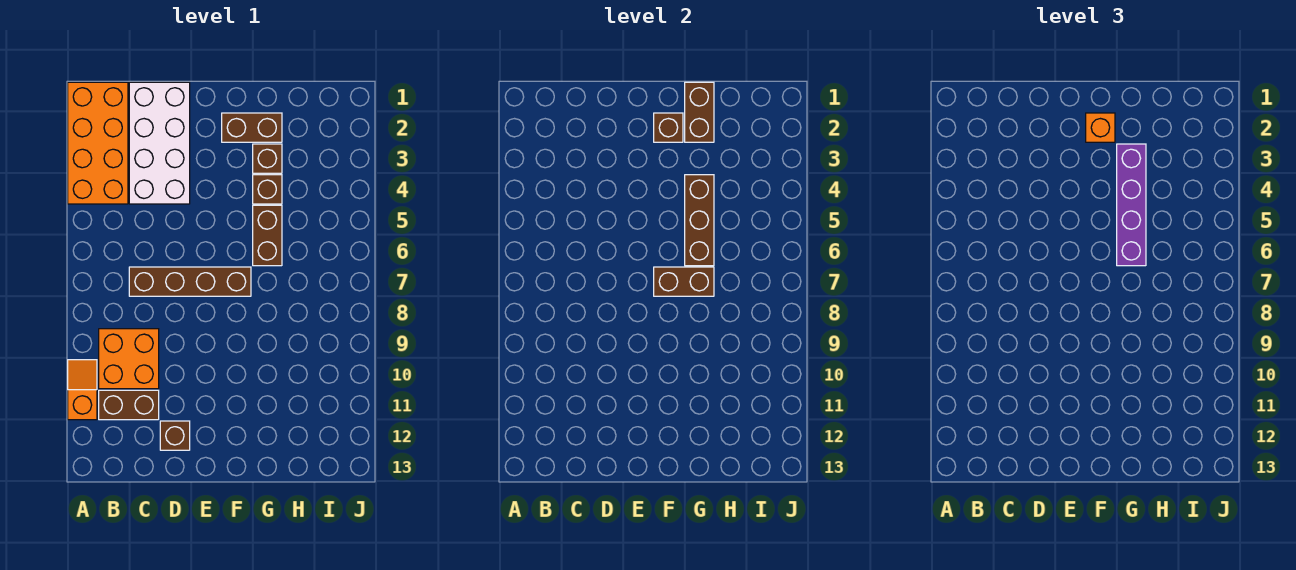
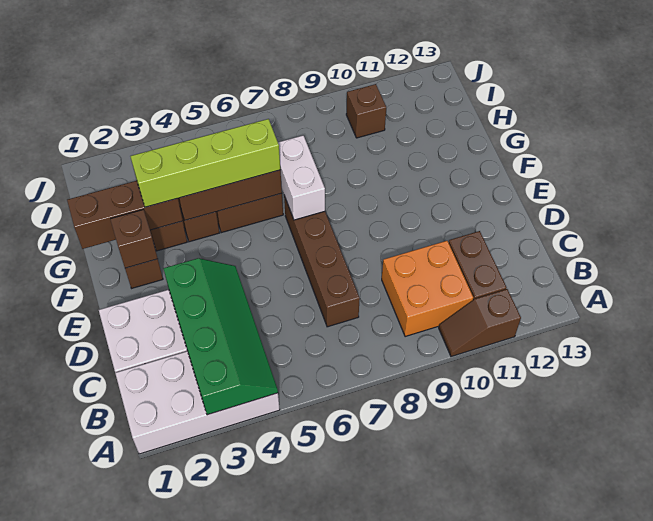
orange 2x4 brick [68,82,128,204] -> white 2x4 brick [115,351,280,454]
none -> green 2x4 slope [163,258,278,415]
orange 1x2 slope [68,360,97,420] -> brown 1x2 slope [439,289,521,357]
brown 1x1 brick [160,421,190,450] -> brown 1x1 brick moved to [346,84,386,138]
orange 1x1 brick [1086,113,1115,142] -> none
brown 1x2 brick [654,267,714,296] -> white 1x2 brick [278,136,325,220]
brown 1x2 brick [685,82,714,142] -> brown 1x3 brick [67,181,183,249]
purple 1x4 brick [1117,144,1146,266] -> lime 1x4 brick [130,119,280,207]

